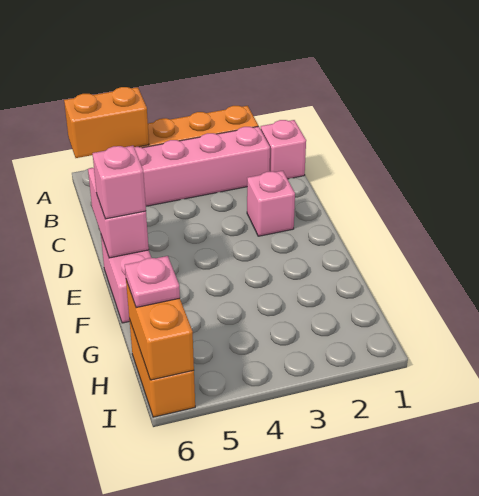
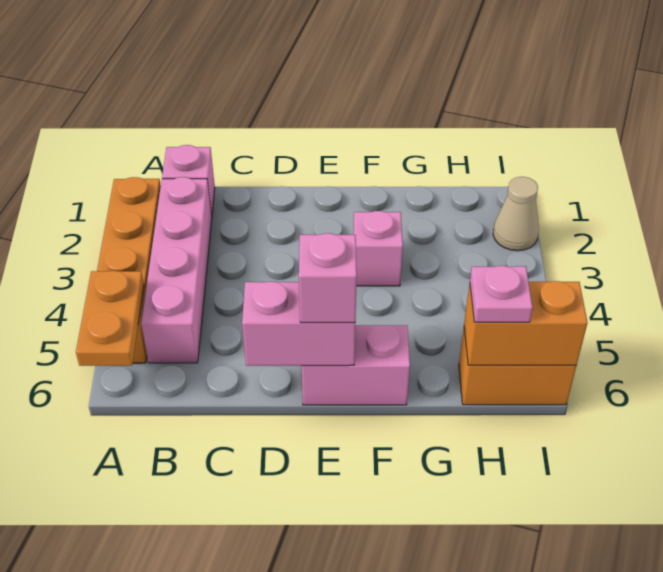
orange 1x2 brick [64,87,149,158] -> orange 1x2 plate [76,271,144,366]
pink 1x1 brick [247,171,295,236] -> pink 1x1 brick moved to [353,211,403,286]
none -> tan 1x1 cone [493,177,539,251]

